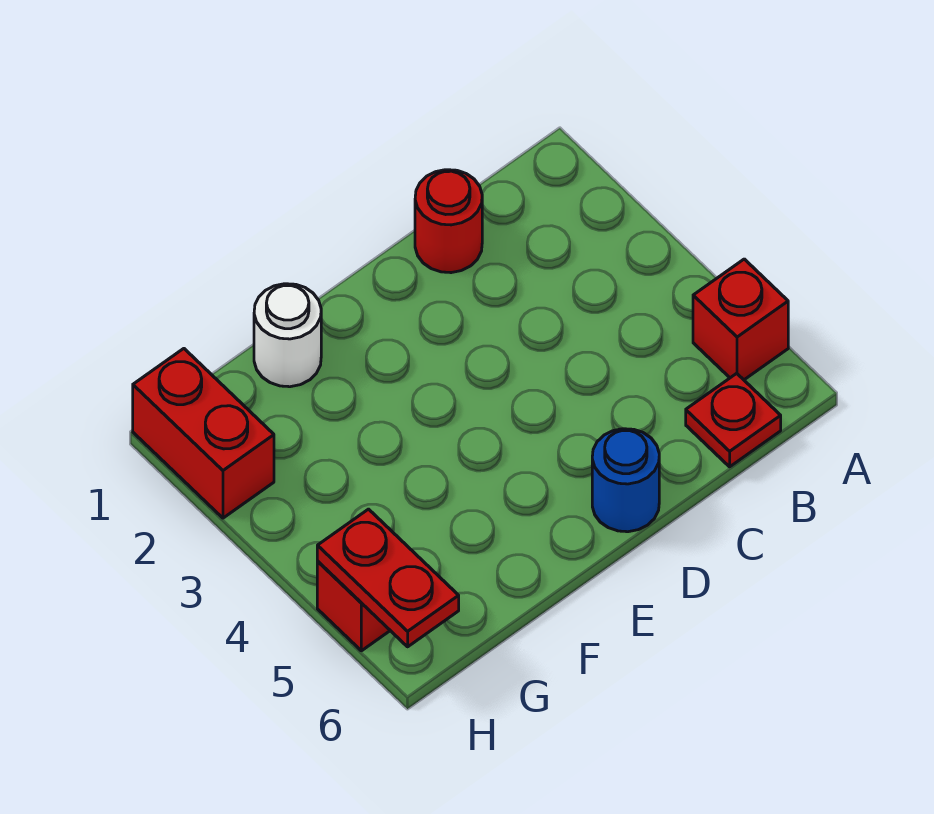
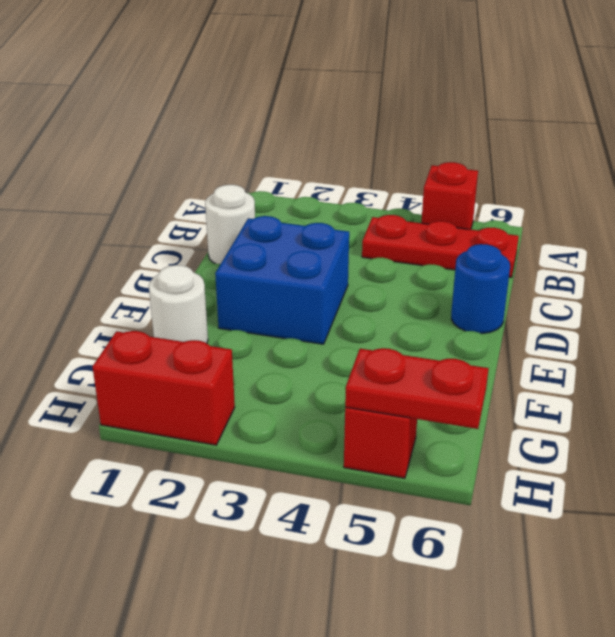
red 1x1 plate [686,373,781,467] -> red 1x3 plate [362,215,519,278]
red 1x1 round brick [415,170,482,273] -> white 1x1 round brick [205,185,255,264]
none -> blue 2x2 brick [215,216,349,344]

